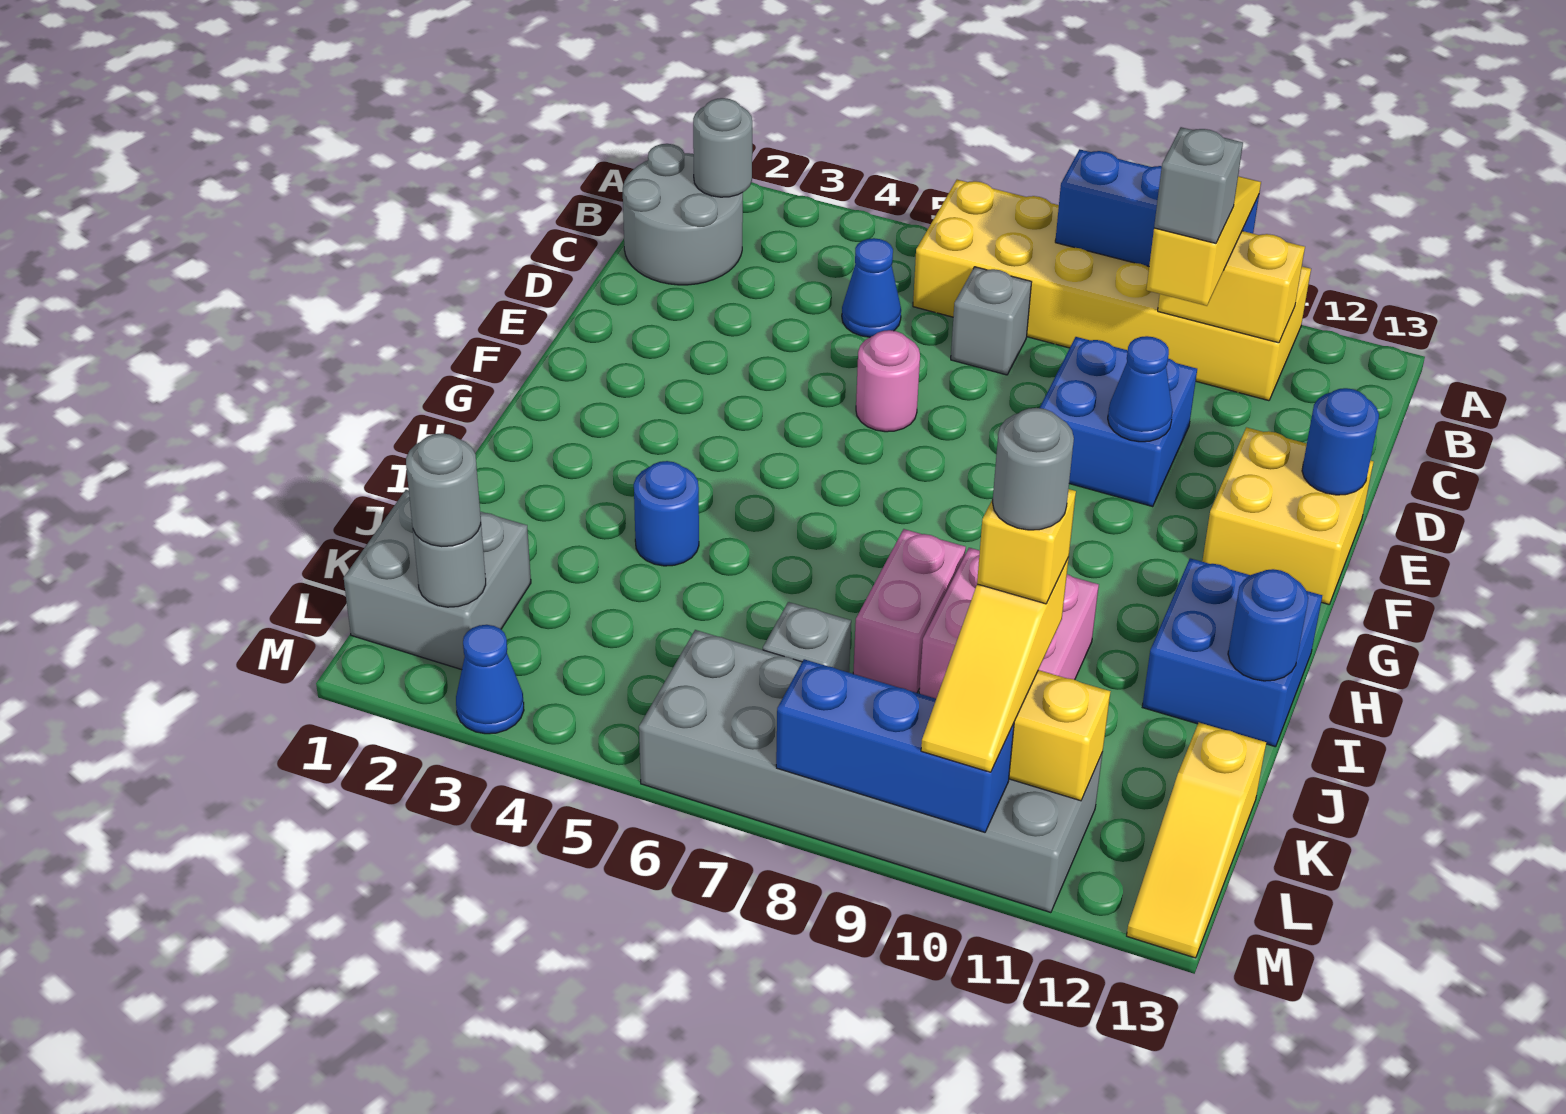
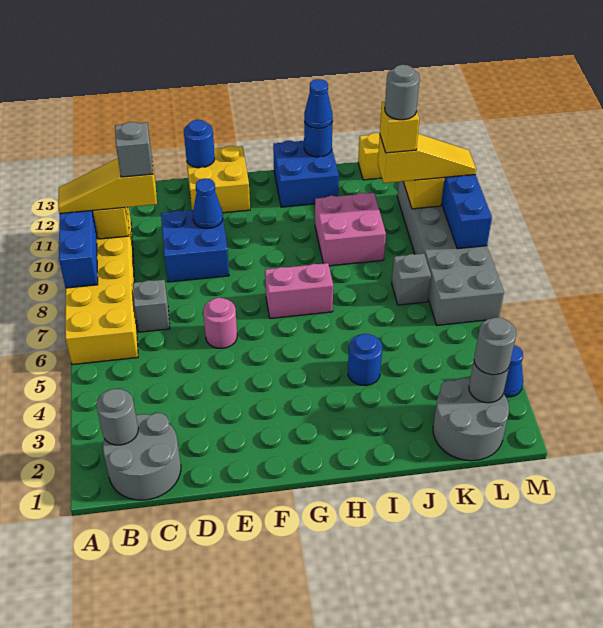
blue 1x1 cone [842,238,901,337] -> blue 1x1 cone moved to [304,79,333,128]
pink 1x2 brick [853,529,966,693] -> pink 1x2 brick moved to [265,263,333,319]
grey 2x2 brick [344,490,531,670] -> grey 2x2 round brick [433,378,509,461]

